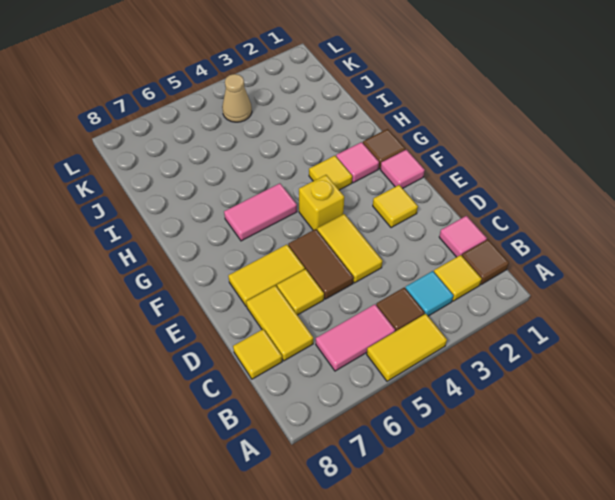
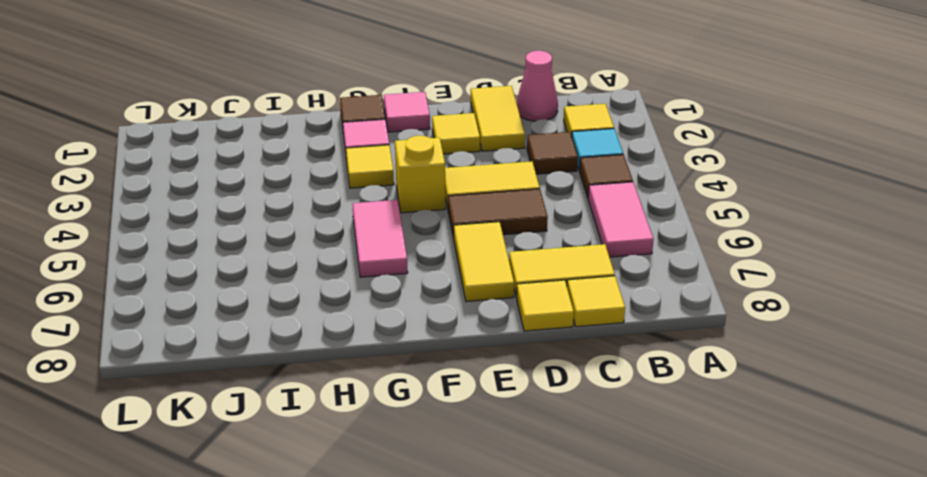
yellow 1x2 tile [367,314,447,381] -> yellow 1x2 tile moved to [471,86,525,151]
brown 1x1 tile [462,240,509,285] -> brown 1x1 tile moved to [527,132,578,174]
pink 1x1 tile [439,216,487,257] -> pink 1x1 cone [517,51,558,121]
yellow 1x1 tile [277,269,324,315] -> yellow 1x1 tile moved to [517,280,574,331]
tan 1x1 cone [222,74,252,122] -> none

